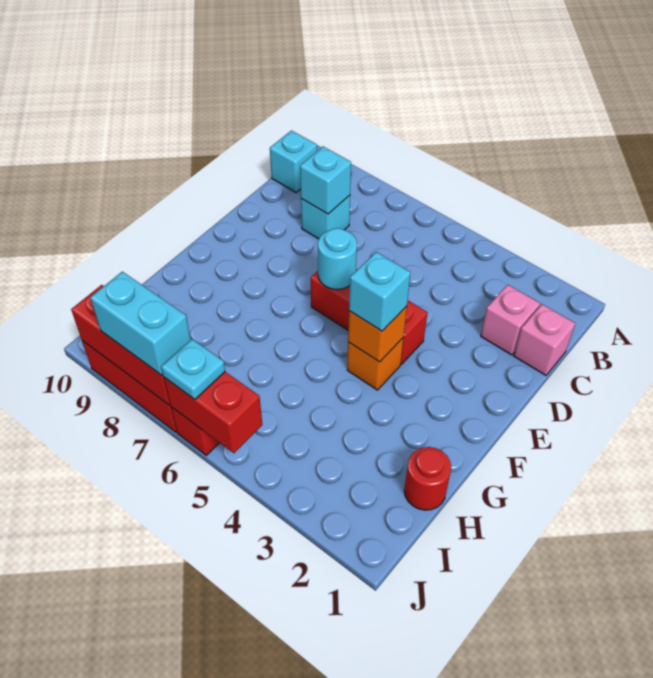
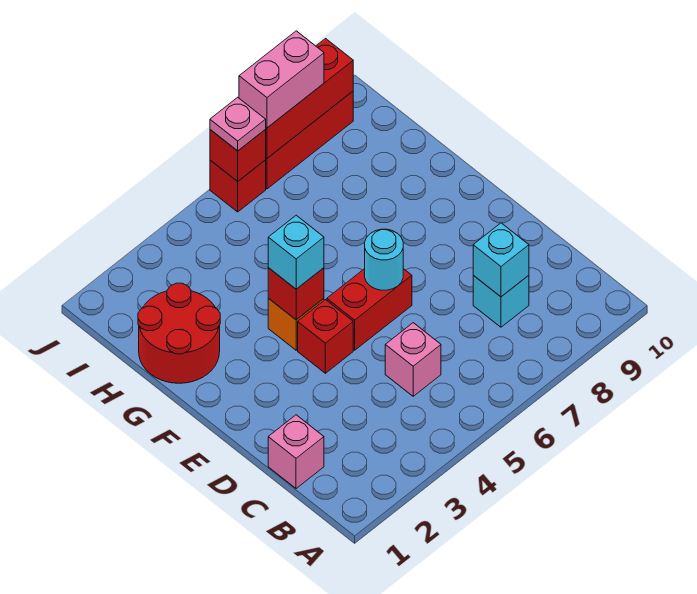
cyan 1x1 brick [270,131,317,192] -> none
pink 1x1 brick [481,285,540,355] -> pink 1x1 brick moved to [385,323,441,396]
orange 1x1 brick [348,306,407,362] -> red 1x1 brick [268,268,324,320]
red 1x1 round brick [404,447,451,510] -> red 2x2 round brick [138,283,220,383]
red 1x2 brick [164,372,262,453] -> red 1x1 brick [210,130,266,181]
cyan 1x1 plate [161,339,225,399] -> pink 1x1 plate [210,97,266,151]
cyan 1x2 brick [90,272,191,375] -> pink 1x2 brick [239,31,324,128]

